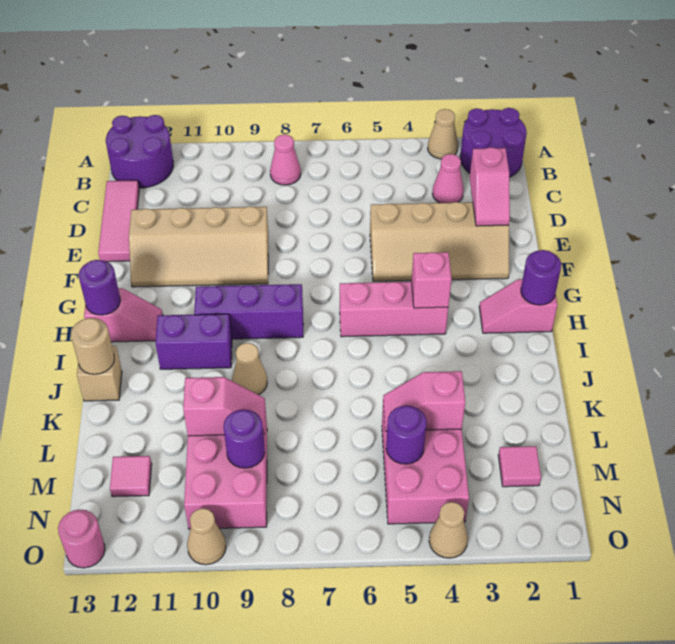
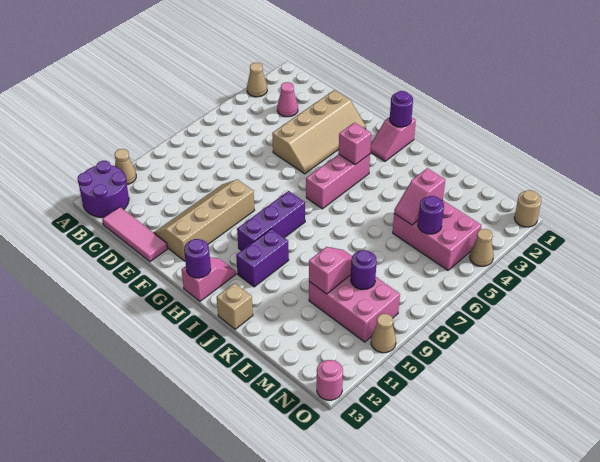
purple 2x2 round brick [460,108,527,177] -> none
pink 1x1 cone [270,135,301,185] -> none
pink 1x2 slope [470,147,510,226] -> none
tan 2x4 slope [129,207,268,287] -> tan 2x4 slope turned to [154,179,255,261]
tan 1x1 cone [232,343,267,395] -> tan 1x1 cone moved to [115,149,136,184]
tan 1x1 round brick [71,318,115,374] -> tan 1x1 round brick moved to [514,190,541,227]
pink 1x1 tile [498,446,541,487] -> none
pink 1x1 tile [110,456,152,497] -> none

